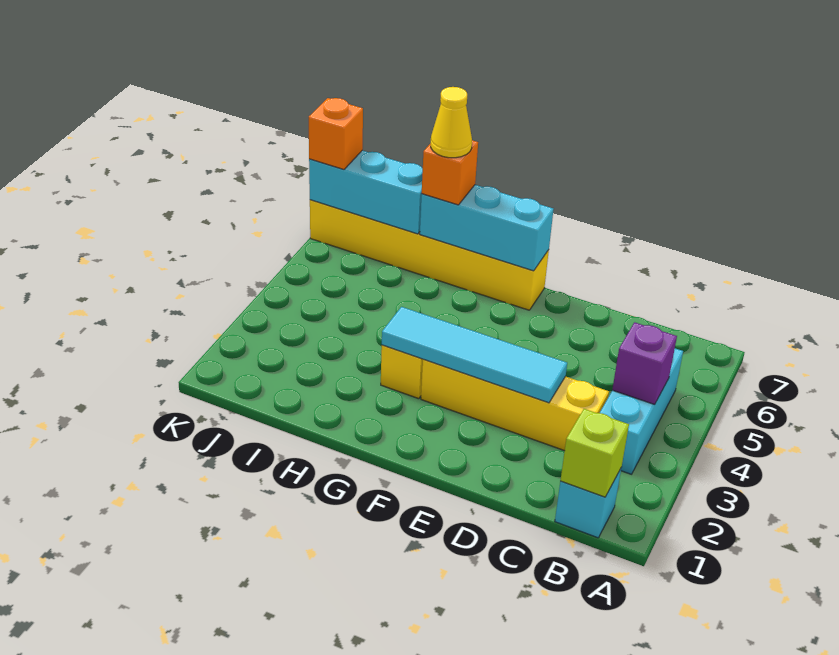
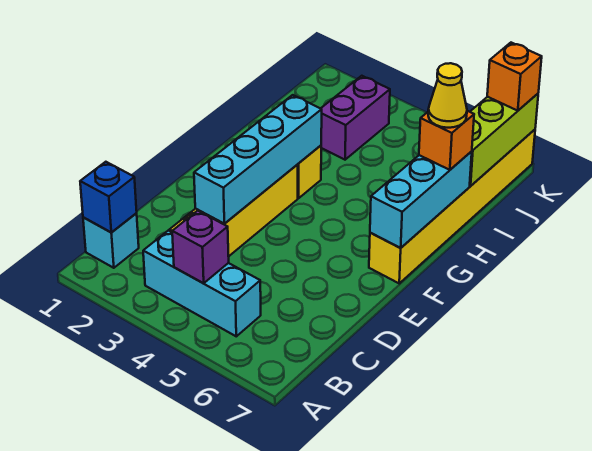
lime 1x1 brick [560,409,629,497] -> blue 1x1 brick [80,162,137,233]
cyan 1x4 tile [382,307,567,403] -> cyan 1x4 brick [194,95,322,224]
none -> purple 1x2 brick [321,76,390,160]
cyan 1x3 brick [309,150,423,234] -> lime 1x3 brick [470,94,538,186]

